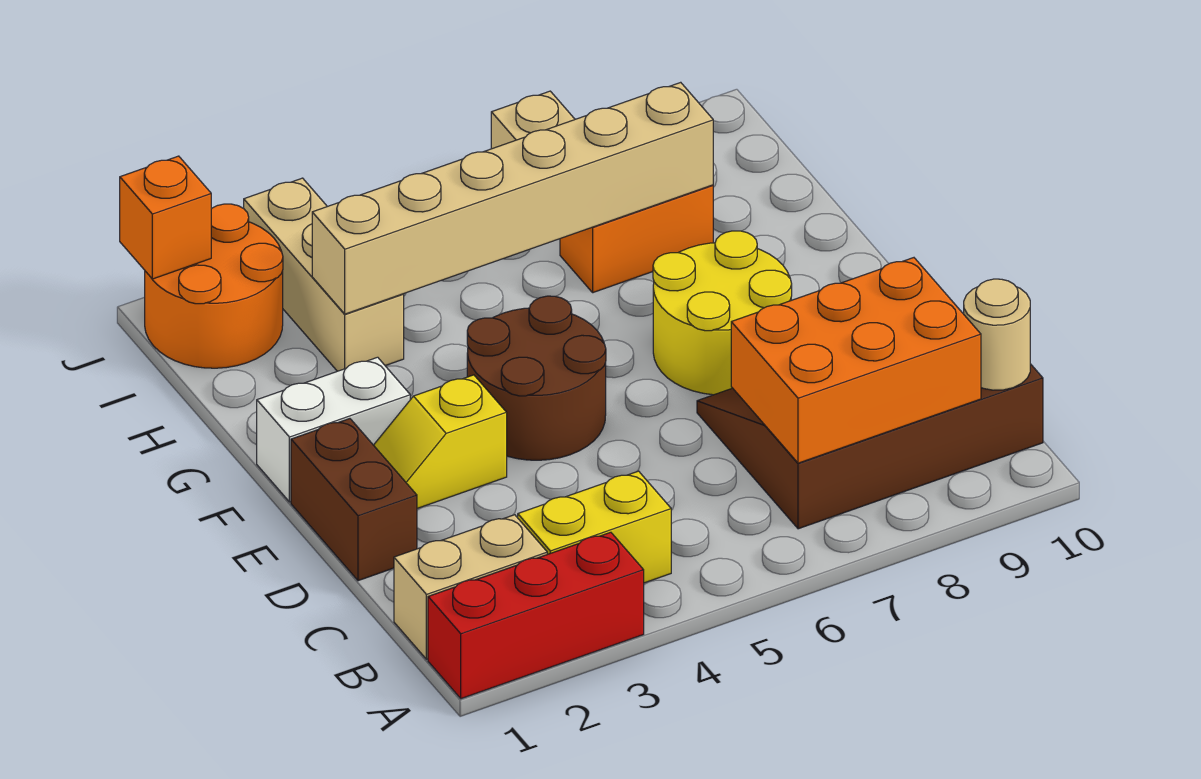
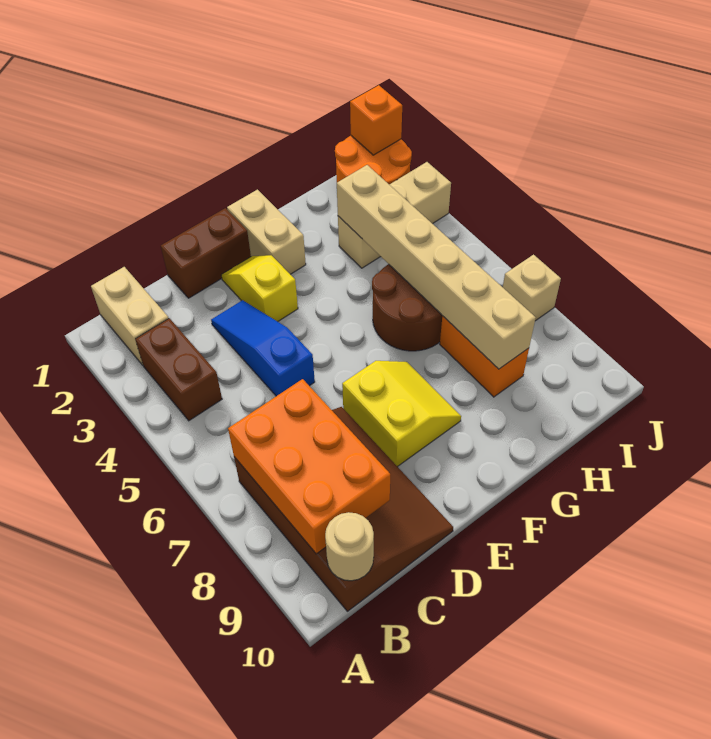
red 1x3 brick [428,532,644,699] -> none
yellow 1x2 brick [518,471,671,583] -> brown 1x2 brick [135,318,222,421]
none -> blue 1x3 slope [211,300,315,396]
brown 2x2 round brick [467,296,606,460] -> brown 2x2 round brick moved to [372,264,442,351]
yellow 2x2 round brick [653,231,792,395] -> yellow 2x2 slope [342,361,461,467]
white 1x2 brick [257,357,410,502] -> tan 1x2 brick [227,190,306,274]

